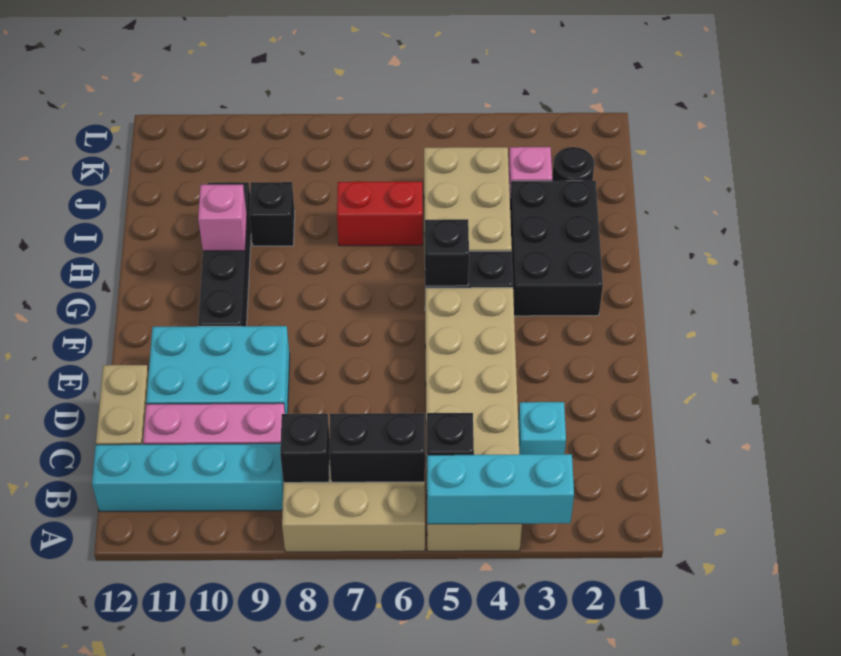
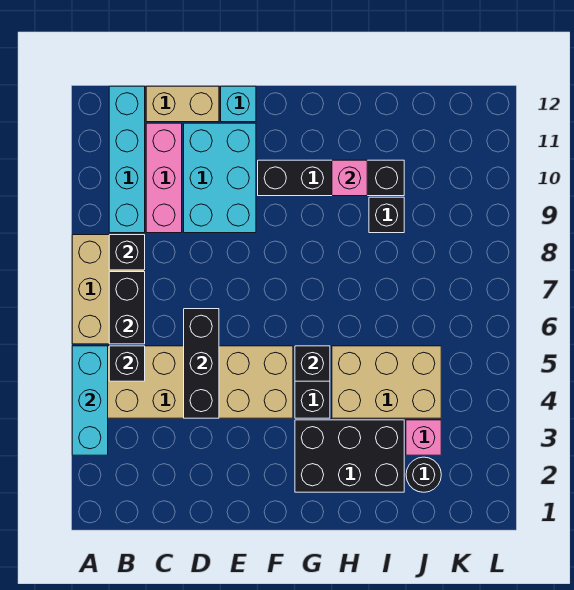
cyan 1x1 brick [518,402,566,454] -> cyan 1x1 brick moved to [221,86,256,122]
none -> black 1x3 brick [184,309,219,418]
red 1x2 brick [337,182,423,246] -> none

